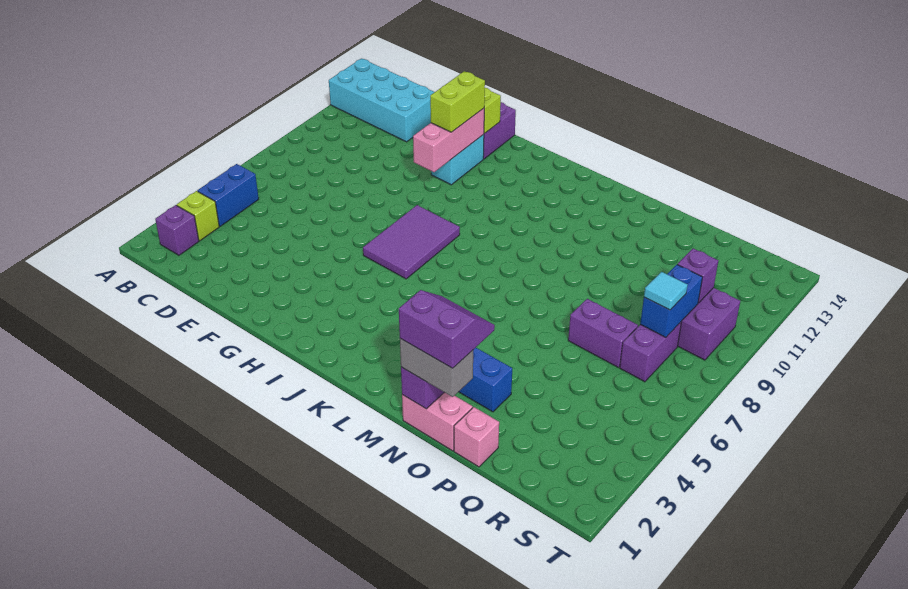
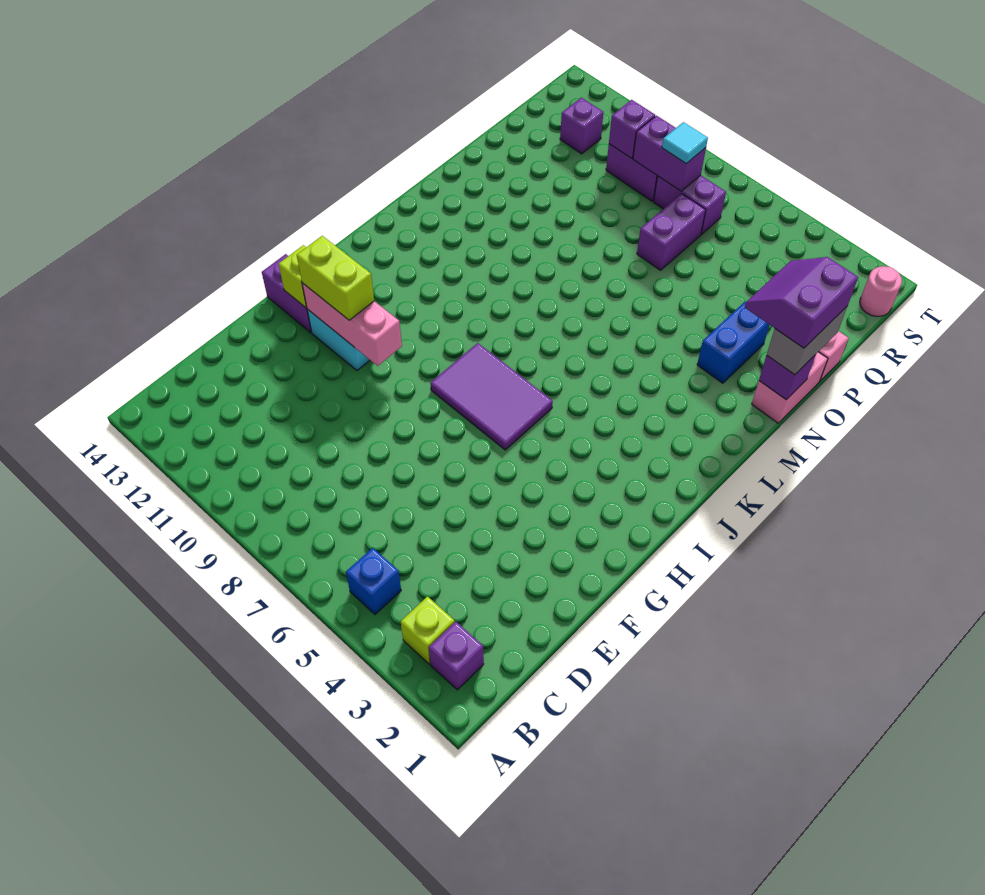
cyan 2x4 brick [329,59,434,142] -> none
blue 1x2 brick [197,164,259,226] -> blue 1x1 brick [346,548,401,614]
blue 1x2 brick [640,265,702,337] -> purple 1x2 brick [633,116,706,191]
none -> purple 1x1 brick [560,98,603,154]
none -> pink 1x1 round brick [860,266,902,316]

